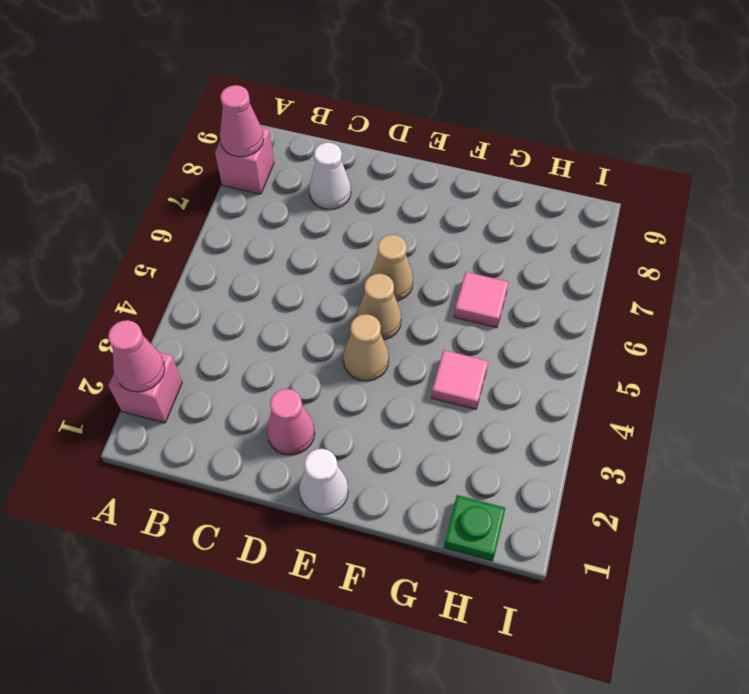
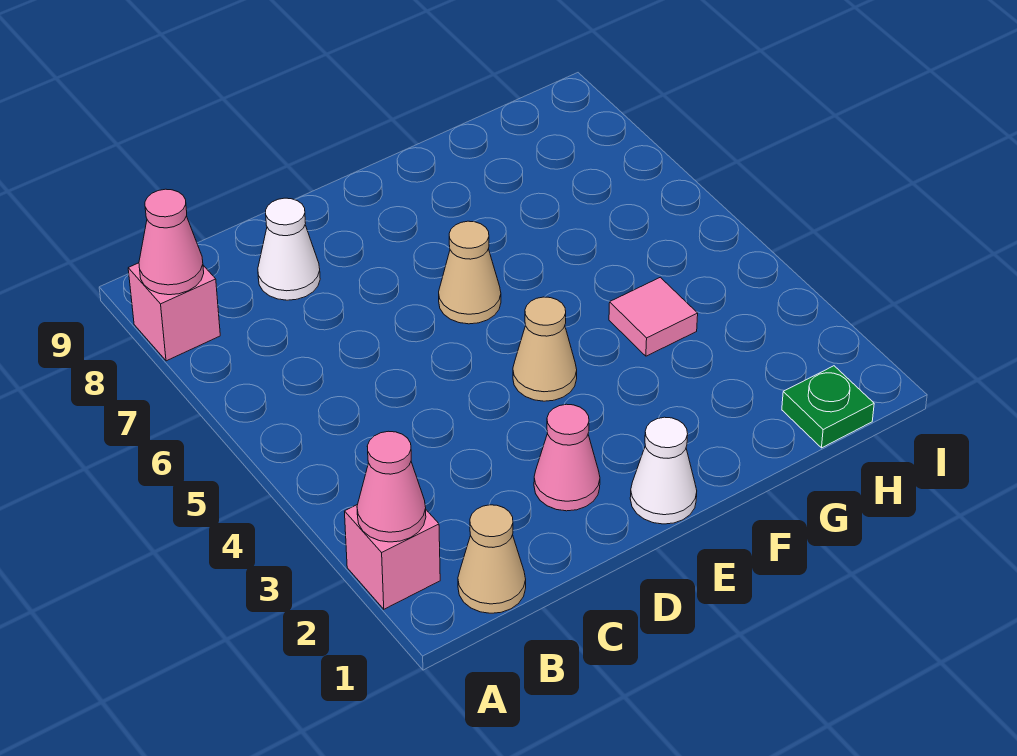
tan 1x1 cone [357,274,401,340] -> tan 1x1 cone moved to [458,505,526,613]
pink 1x1 tile [454,272,509,328] -> none

